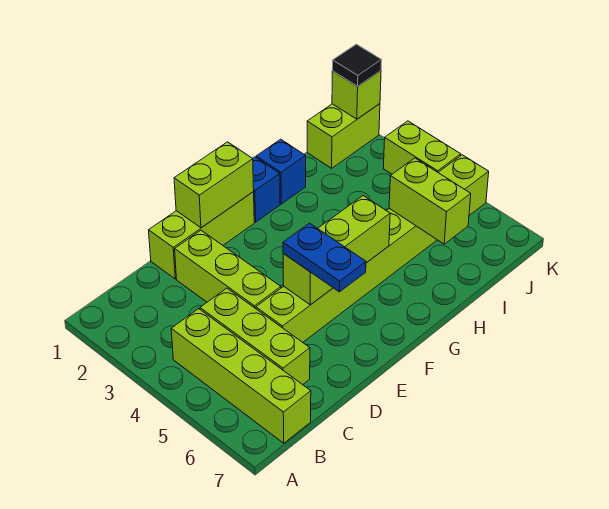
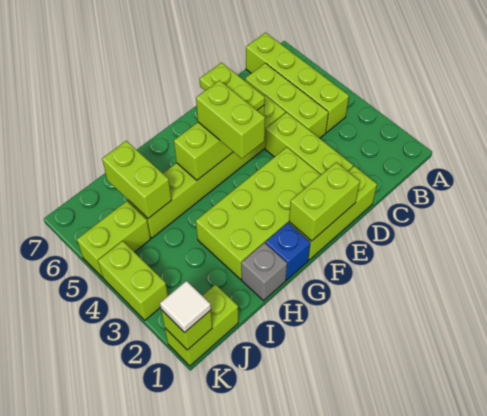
none -> lime 2x4 brick [196,147,321,279]
blue 1x2 plate [283,223,366,292] -> lime 1x2 plate [200,63,265,110]
none -> lime 1x2 brick [196,80,265,159]
blue 1x1 brick [256,139,306,204] -> grey 1x1 brick [241,243,287,301]
black 1x1 tile [332,44,382,86] -> white 1x1 tile [160,281,211,333]

